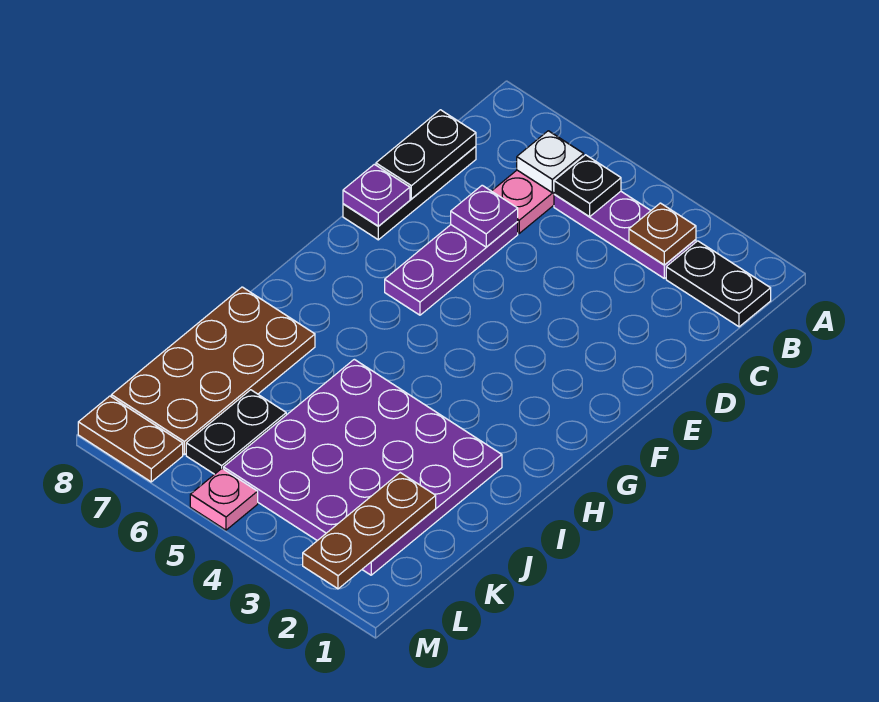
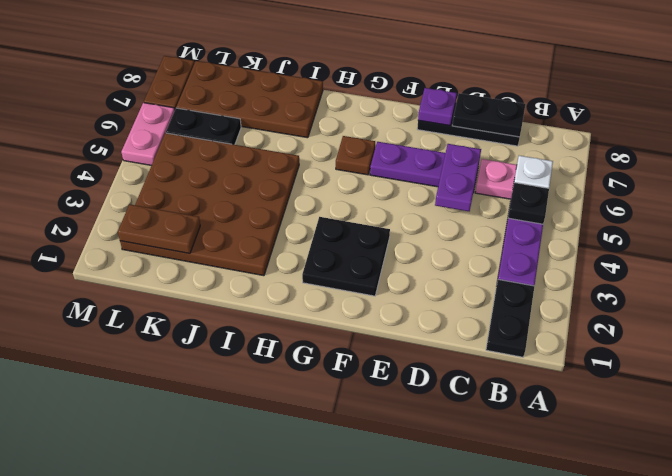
brown 1x1 plate [629,203,696,265] -> brown 1x1 plate moved to [336,136,375,175]
purple 1x1 plate [451,185,518,247] -> purple 1x2 plate [435,144,481,211]
none -> black 2x2 plate [302,217,390,296]
purple 4x4 plate [224,359,502,575] -> brown 4x4 plate [120,133,299,276]
brown 1x3 plate [303,473,436,589] -> brown 1x2 plate [118,204,200,254]
pink 1x1 plate [190,469,258,530] -> pink 1x2 plate [121,103,175,166]

